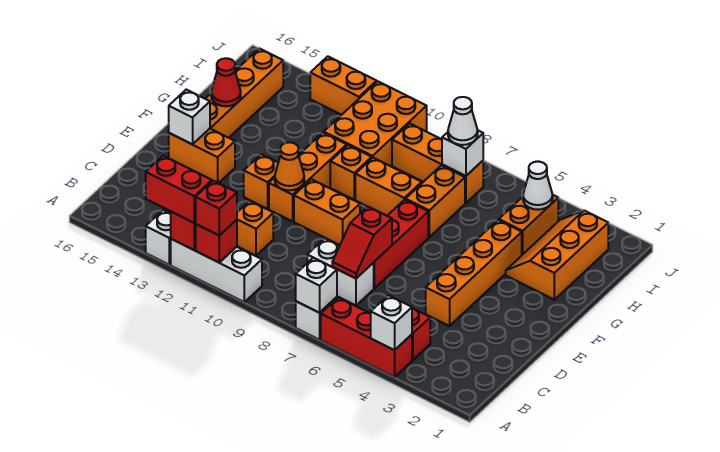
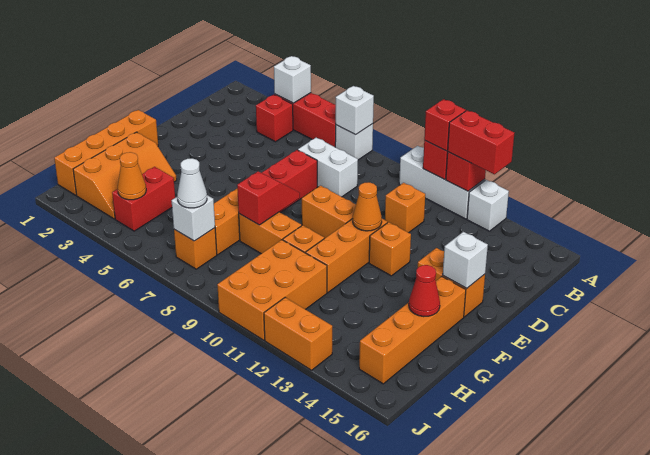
red 1x2 slope [332,207,392,278] -> red 1x2 slope moved to [237,172,300,225]
orange 1x4 brick [426,220,522,326] -> orange 1x4 brick moved to [54,110,158,195]
orange 1x2 brick [499,195,558,255] -> red 1x2 brick [112,167,175,231]
white 1x1 cone [523,162,553,210] -> orange 1x1 cone [118,152,146,200]
orange 1x3 brick [392,123,483,203] -> orange 1x1 brick [174,228,217,269]

